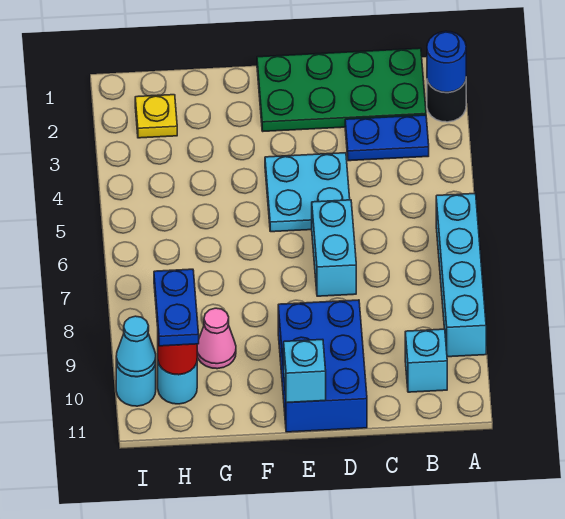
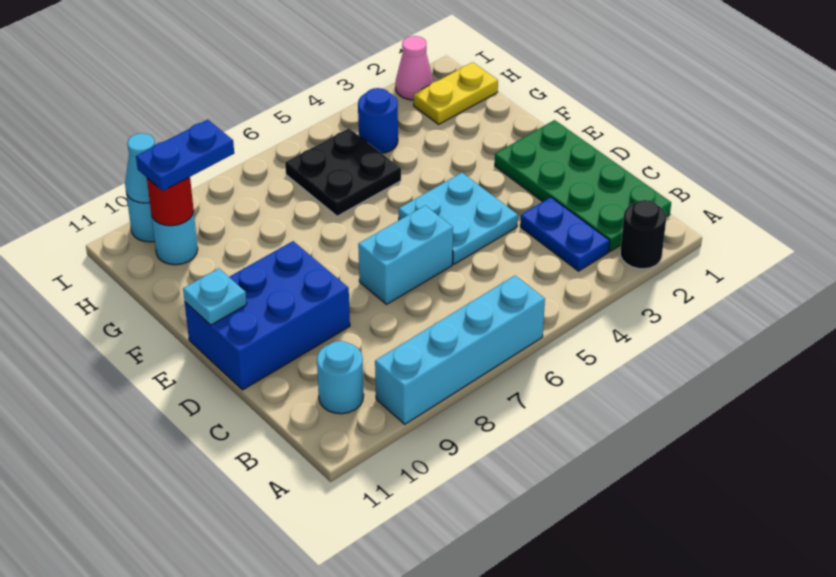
blue 1x1 round brick [427,31,466,92] -> blue 1x1 round brick moved to [358,88,398,153]
cyan 1x1 brick [405,329,447,392] -> cyan 1x1 round brick [317,341,364,414]
cyan 1x1 brick [284,340,326,403] -> cyan 1x1 plate [183,269,247,325]
none -> black 2x2 plate [285,128,401,216]
pink 1x1 cone [197,308,236,369] -> pink 1x1 cone moved to [395,36,433,100]
yellow 1x1 plate [135,95,177,138] -> yellow 1x2 plate [414,62,498,124]

